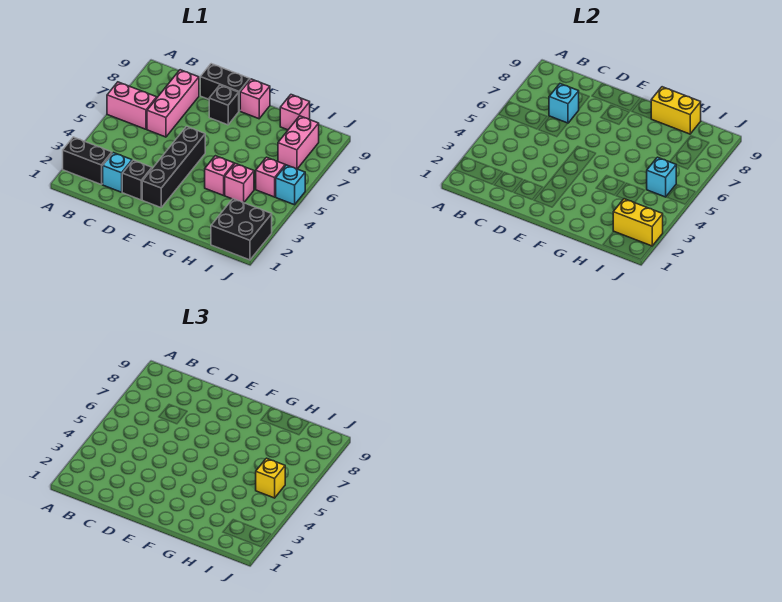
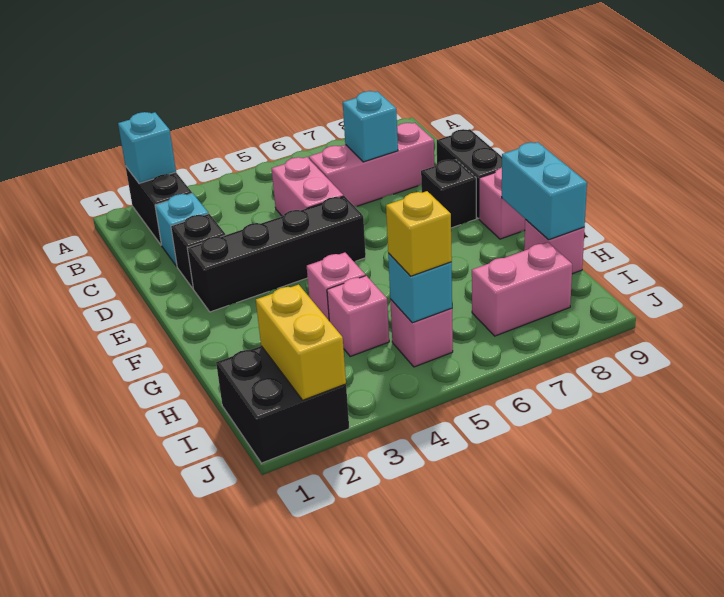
pink 1x2 brick [107,82,157,129] -> pink 1x2 brick moved to [272,157,344,216]
yellow 1x2 brick [651,87,701,134] -> cyan 1x2 brick [502,142,587,240]
cyan 1x1 brick [276,165,305,205] -> cyan 1x1 brick moved to [118,112,176,183]

